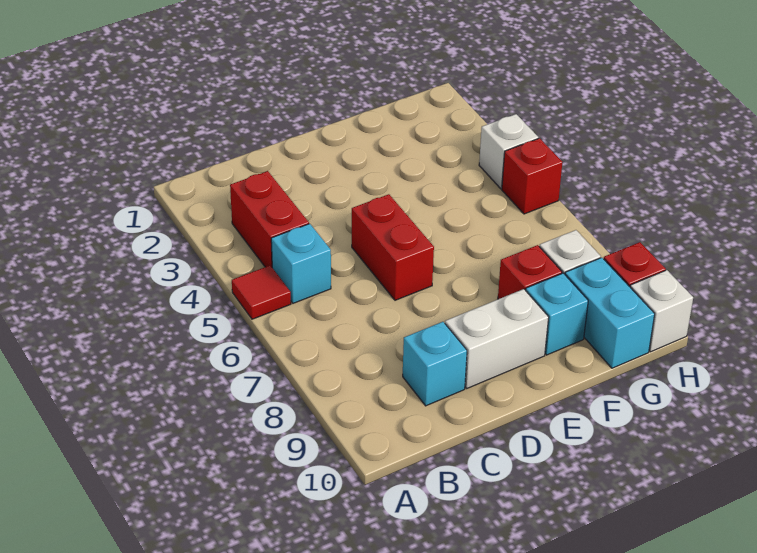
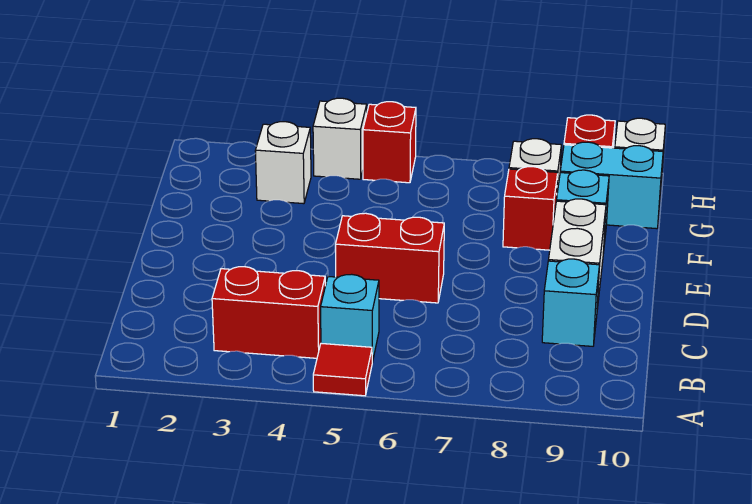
none -> white 1x1 brick [255,122,311,204]

